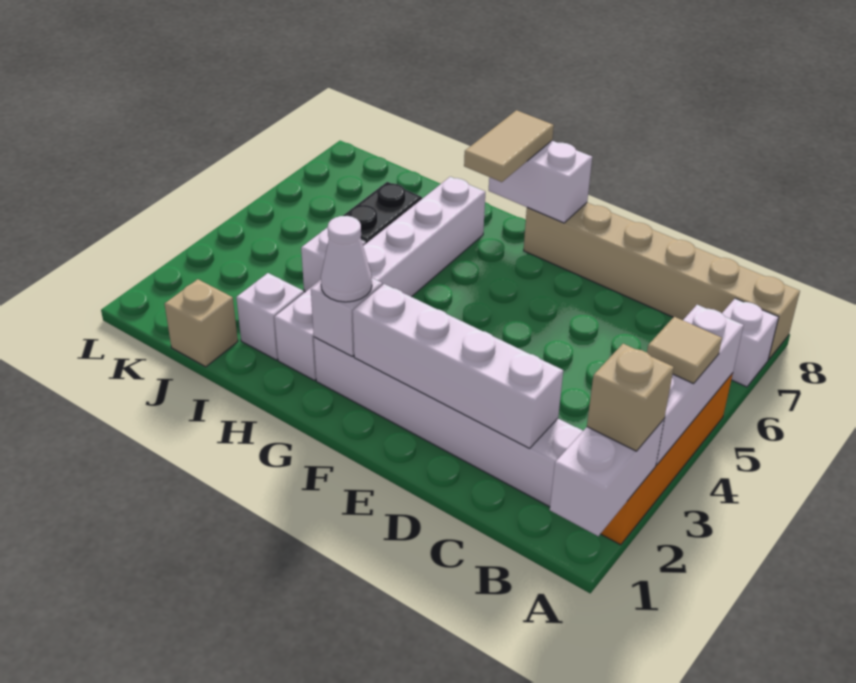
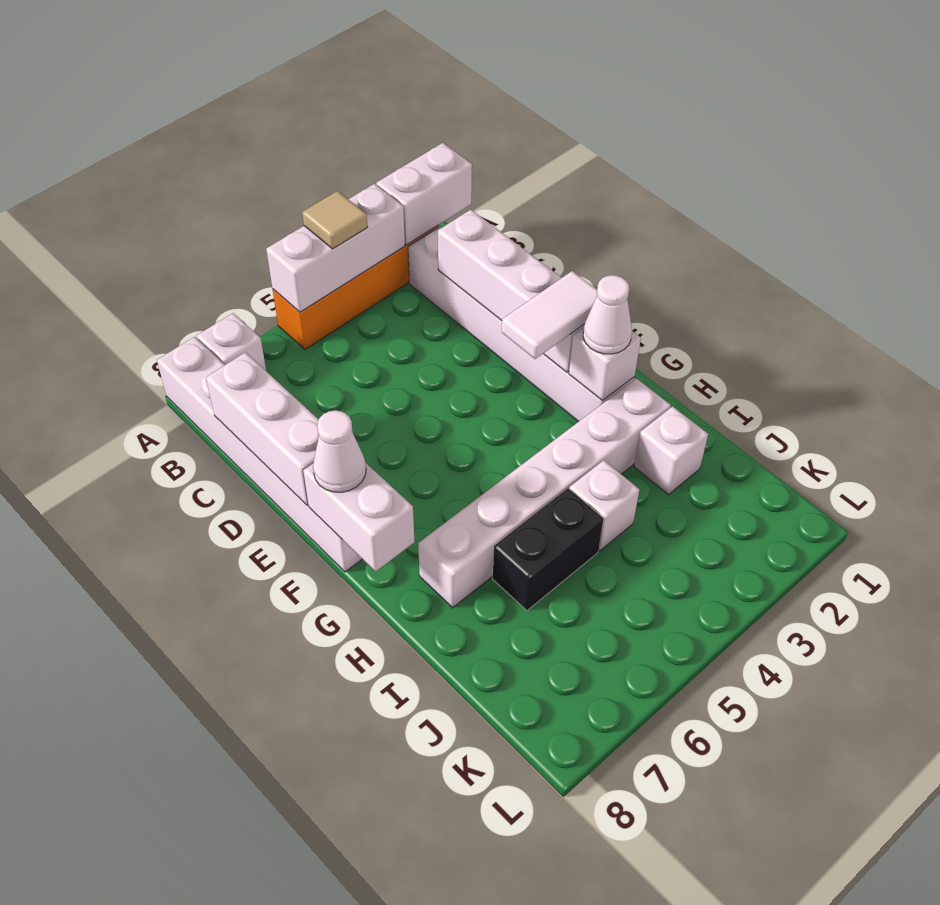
tan 1x1 brick [587,344,674,451] -> none
tan 1x6 brick [524,203,800,360] -> white 1x6 brick [157,337,362,572]
none -> white 1x3 brick [206,352,319,505]
none -> white 1x2 tile [502,271,597,359]
none -> white 1x1 cone [313,410,366,492]
tan 1x2 tile [464,110,554,182] -> none
tan 1x1 brick [165,279,238,367] -> none

